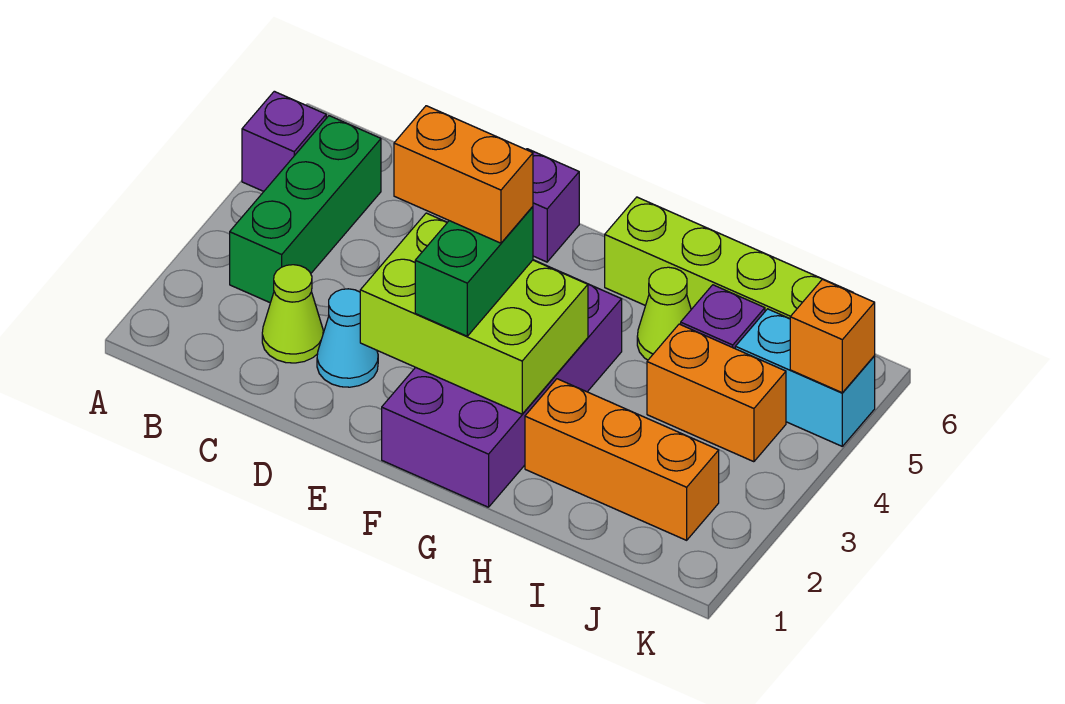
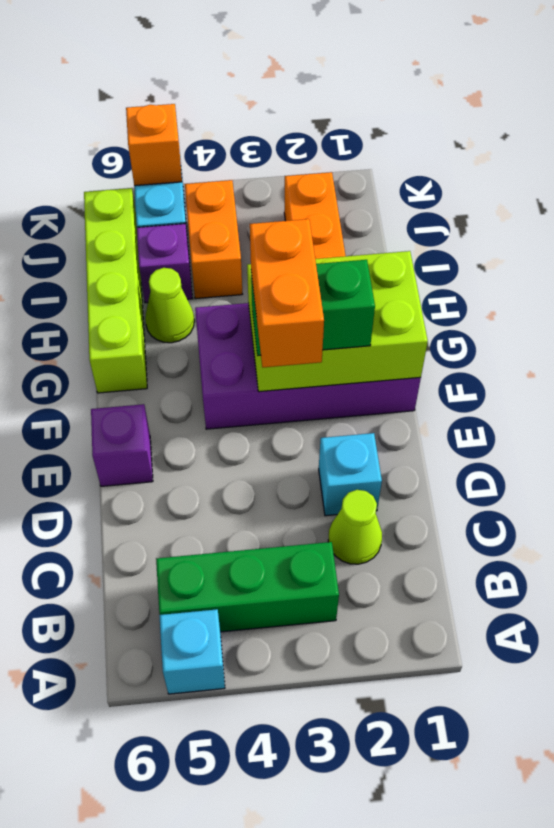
purple 1x1 brick [242,91,326,191] -> cyan 1x1 brick [159,609,225,694]
cyan 1x1 cone [317,289,378,387] -> cyan 1x1 brick [319,433,382,516]
lime 2x3 brick [360,213,588,414] -> lime 2x3 brick turned to [247,251,428,392]

